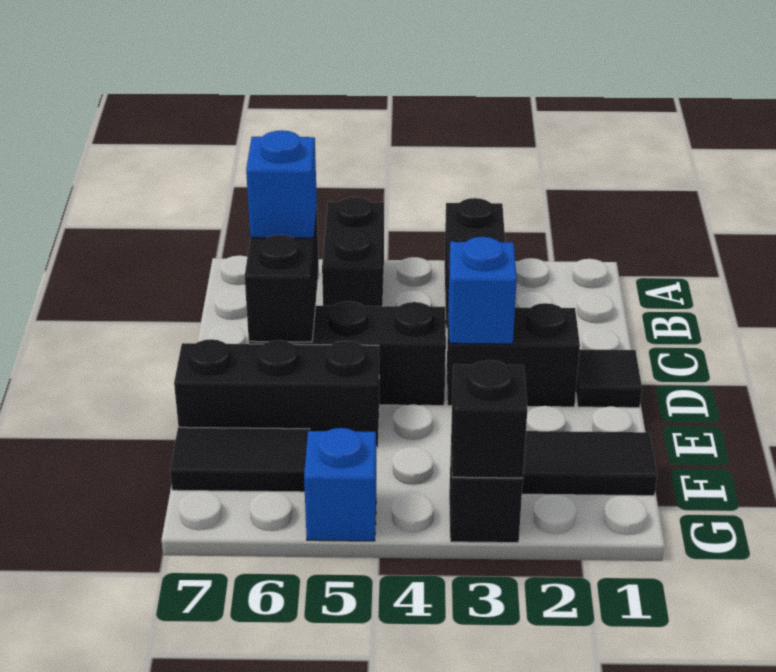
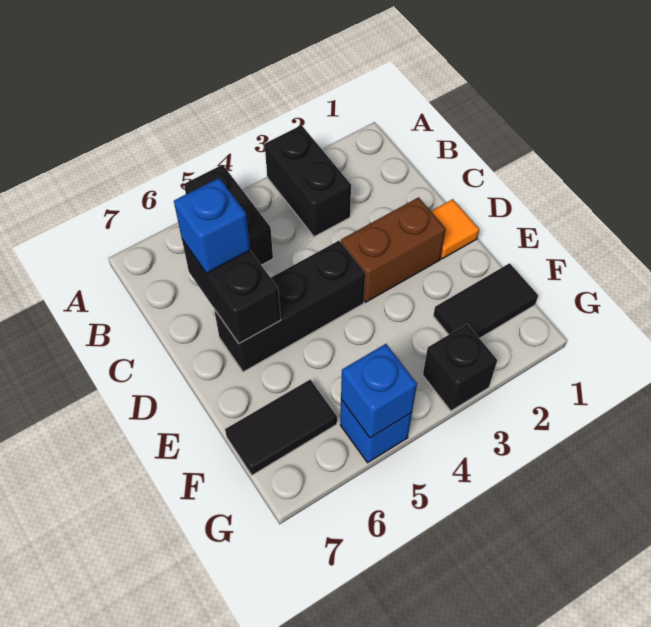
black 1x1 tile [576,349,642,408] -> orange 1x1 tile [431,199,479,259]
black 1x2 brick [447,303,580,407] -> brown 1x2 brick [341,197,446,302]
blue 1x1 brick [448,237,517,344] -> blue 1x1 brick moved to [341,344,417,438]
black 1x3 brick [174,339,379,447] -> none
black 1x1 brick [451,360,527,478] -> none

